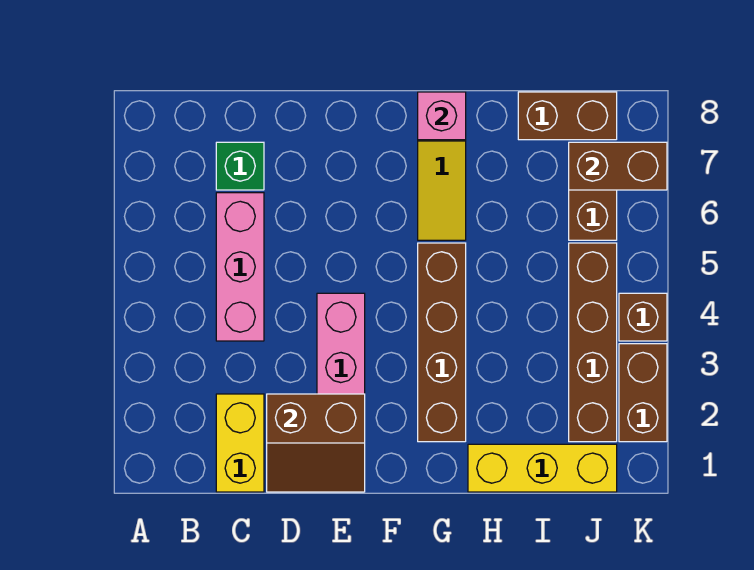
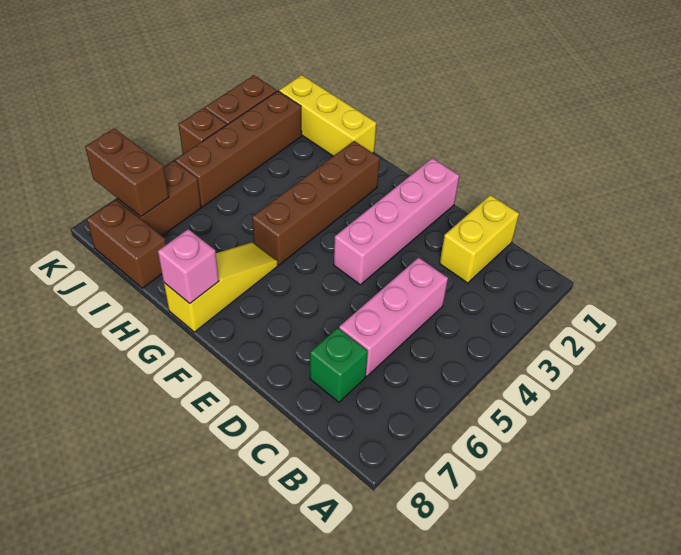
brown 2x2 slope [267,394,365,492] -> none

